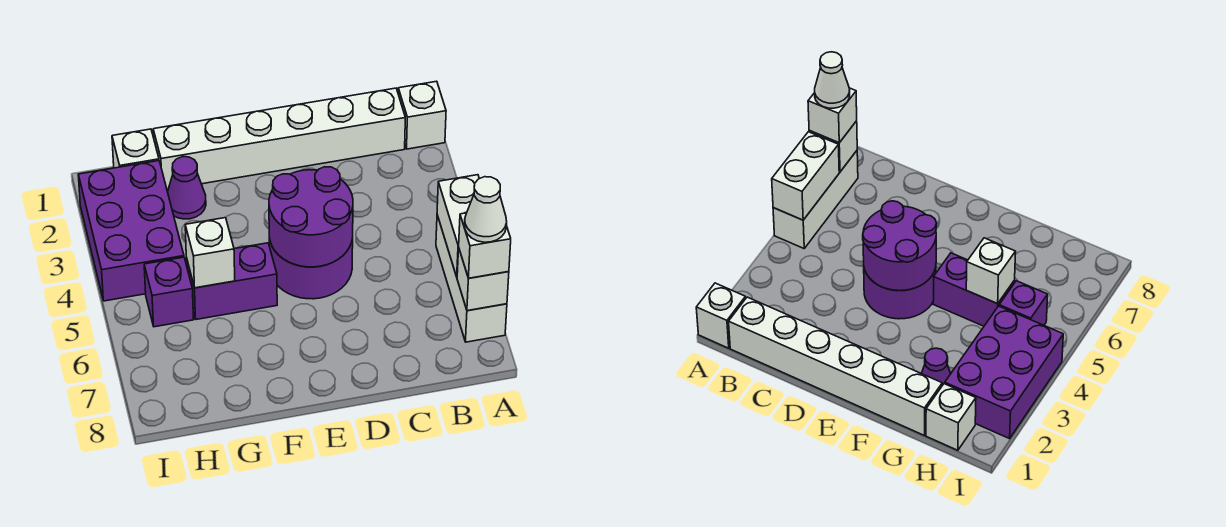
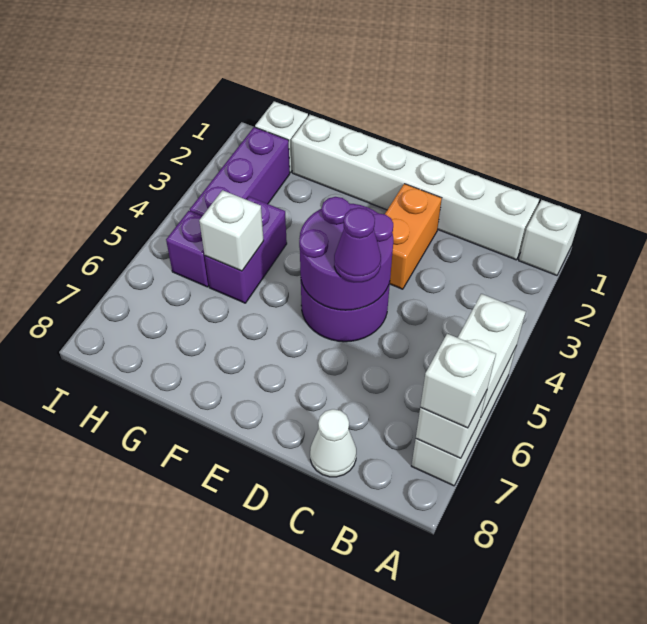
white 1x1 cone [464,177,507,242] -> white 1x1 cone moved to [310,409,356,477]
none -> orange 1x2 brick [385,184,442,289]
purple 1x2 brick [186,243,277,319] -> purple 1x2 brick turned to [205,197,287,303]
purple 1x1 cone [168,157,206,219] -> purple 1x1 cone moved to [334,208,381,282]
purple 2x3 brick [78,161,184,301] -> purple 1x3 brick [190,127,290,216]

